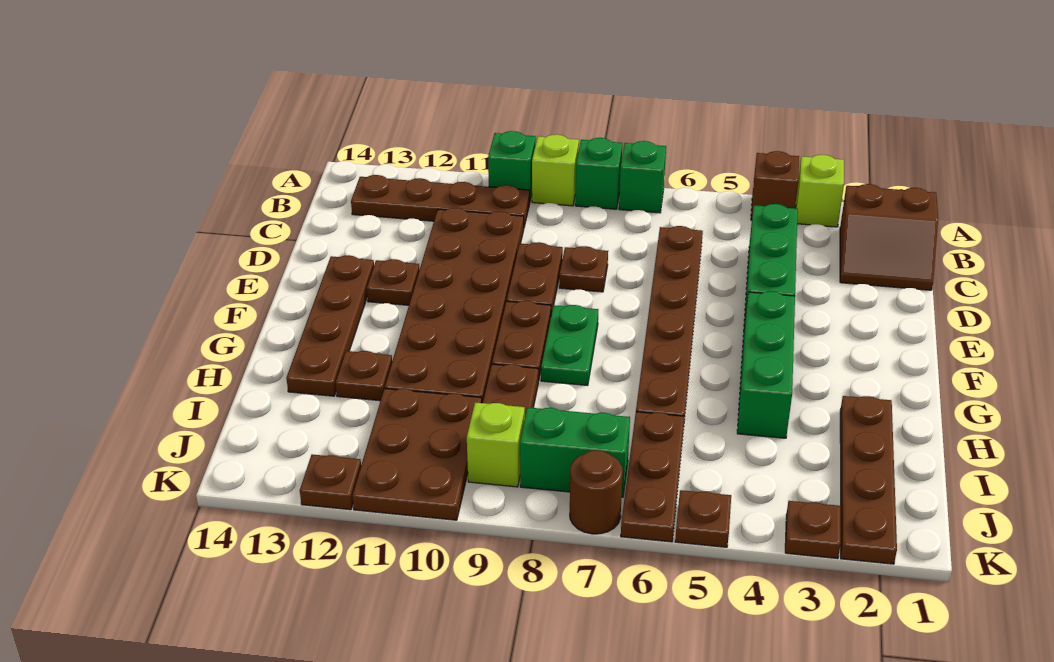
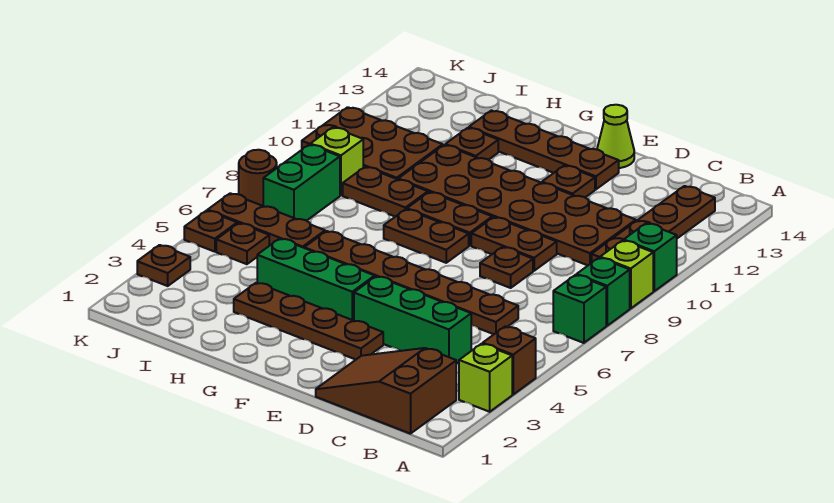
brown 2x2 slope [840,184,938,290] -> brown 2x3 slope [316,348,456,434]
none -> lime 1x1 cone [597,105,634,168]
green 1x2 plate [541,305,598,385] -> brown 1x2 plate [384,209,469,263]
brown 1x4 plate [840,396,897,564] -> brown 1x4 plate moved to [234,283,383,360]
brown 1x1 plate [300,454,361,510] -> brown 1x1 plate moved to [216,223,269,264]

